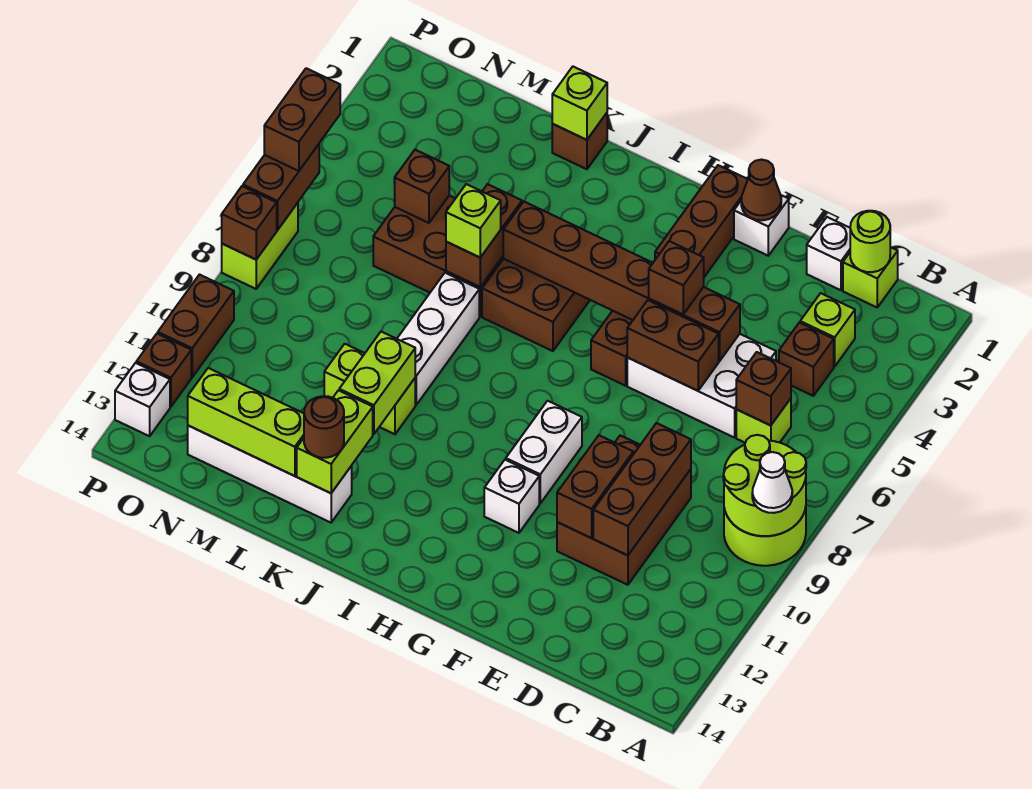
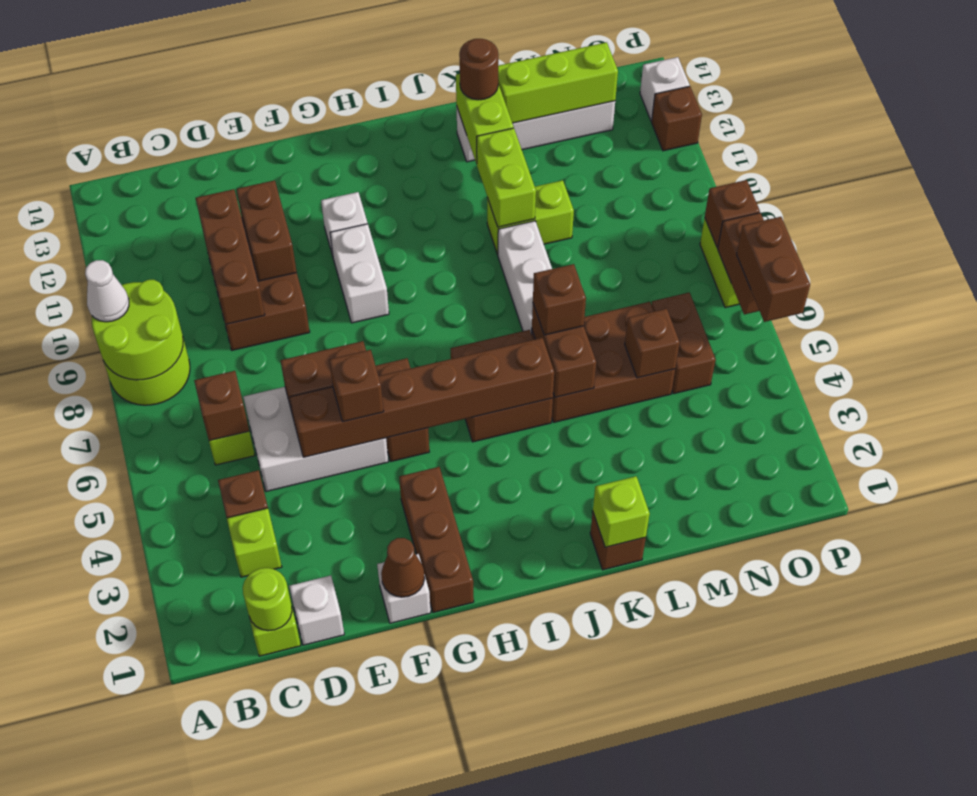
lime 1x1 brick [446,184,501,257] -> brown 1x1 brick [533,264,586,335]
brown 1x2 brick [158,275,234,377] -> brown 1x2 brick moved to [652,293,716,394]

